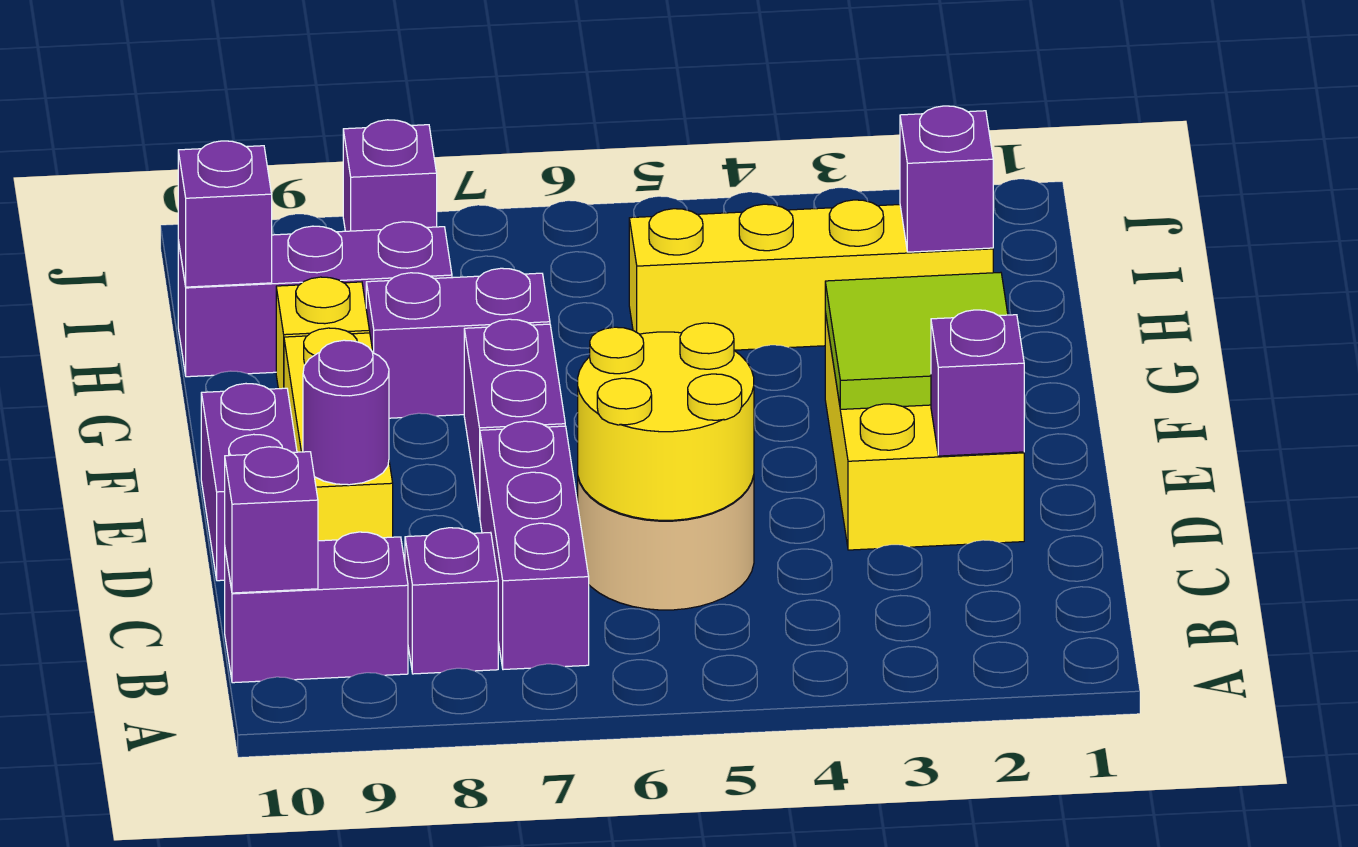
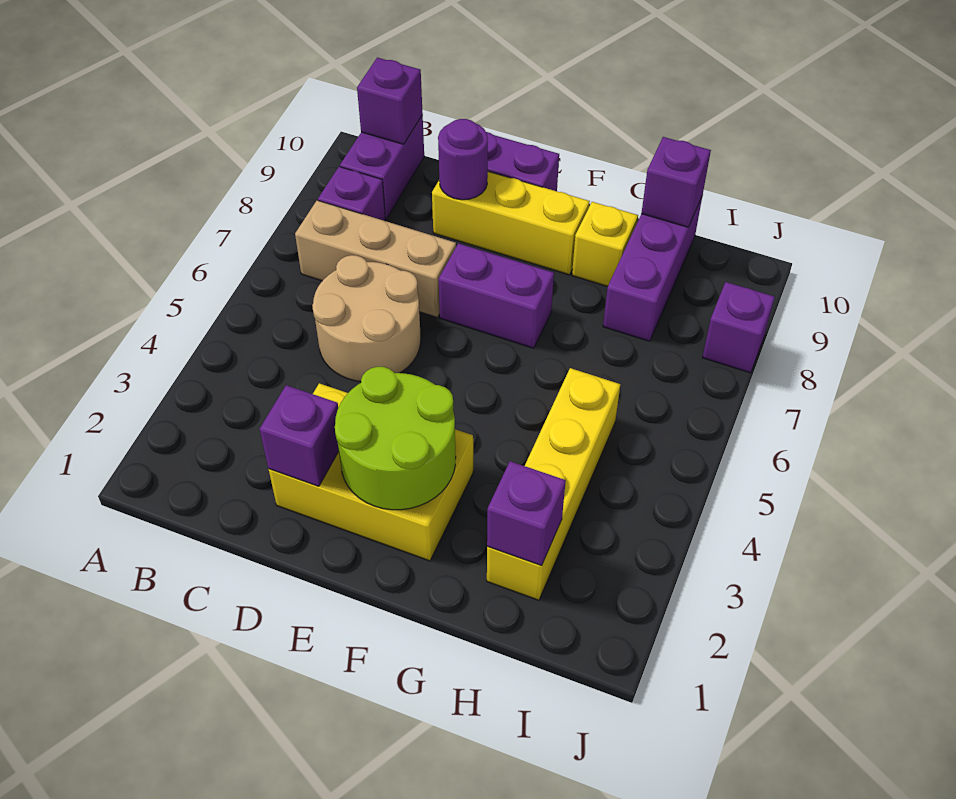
purple 1x3 brick [480,421,589,670] -> tan 1x3 brick [295,200,456,318]
yellow 2x2 round brick [578,323,754,520] -> none
lime 2x2 tile [825,272,1008,409] -> lime 2x2 round brick [335,367,456,510]
purple 1x2 brick [366,268,550,418] -> none

